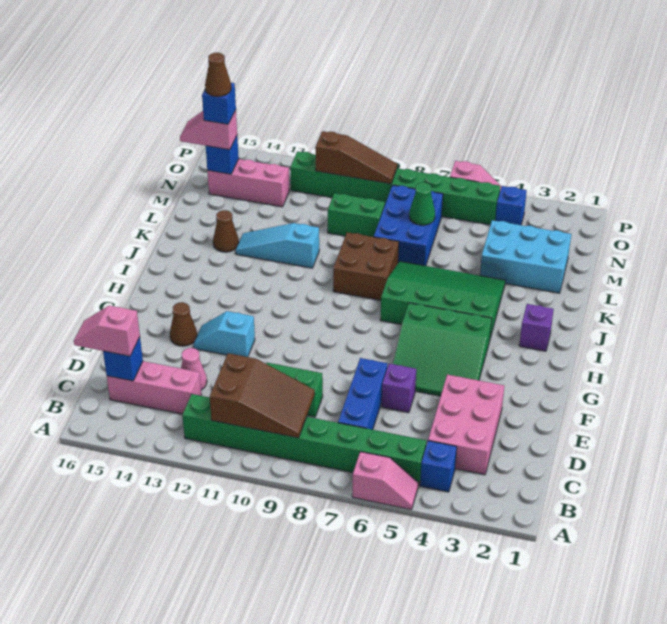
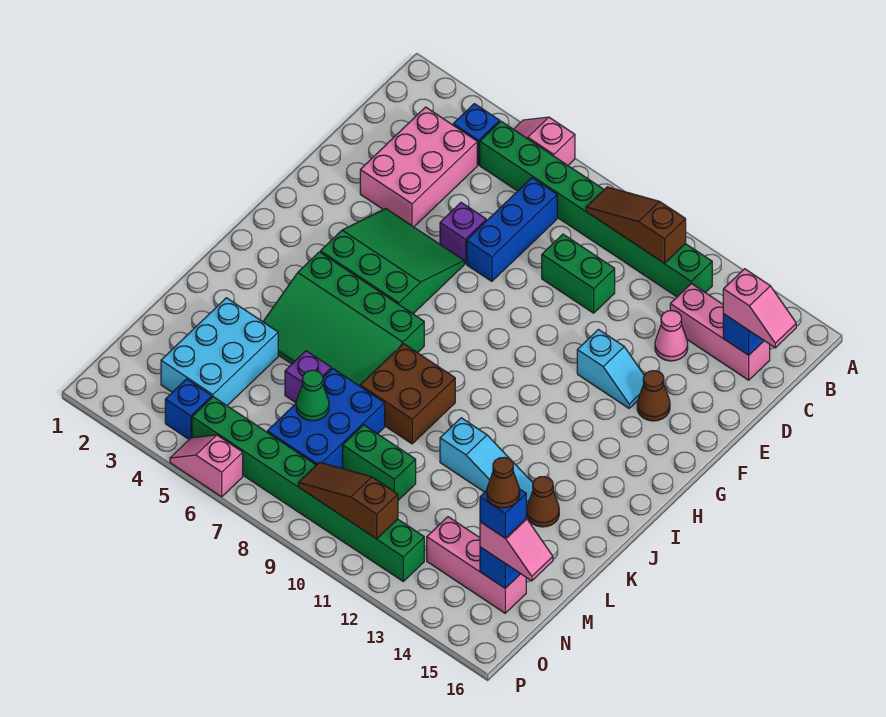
brown 2x3 slope [210,353,315,438] -> brown 1x3 slope [586,187,686,263]
purple 1x1 brick [519,304,554,351] -> purple 1x1 brick moved to [285,351,331,403]
cyan 2x3 brick [480,220,571,293] -> cyan 2x3 brick turned to [161,298,278,405]

